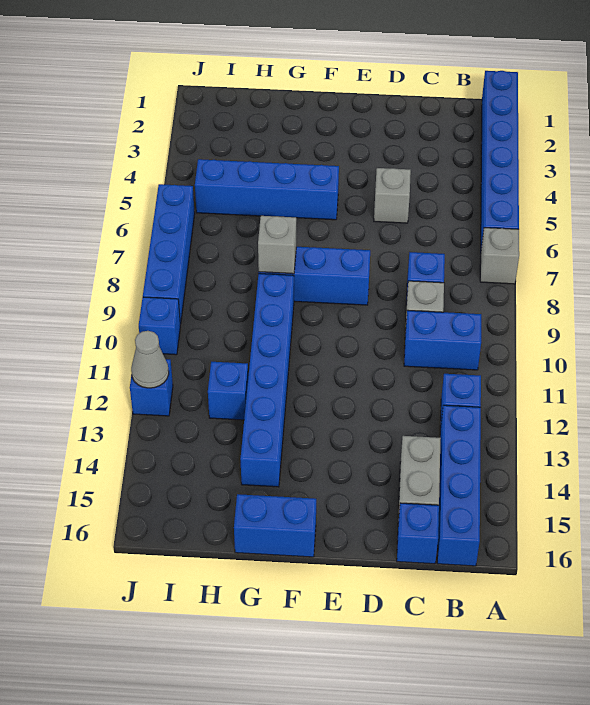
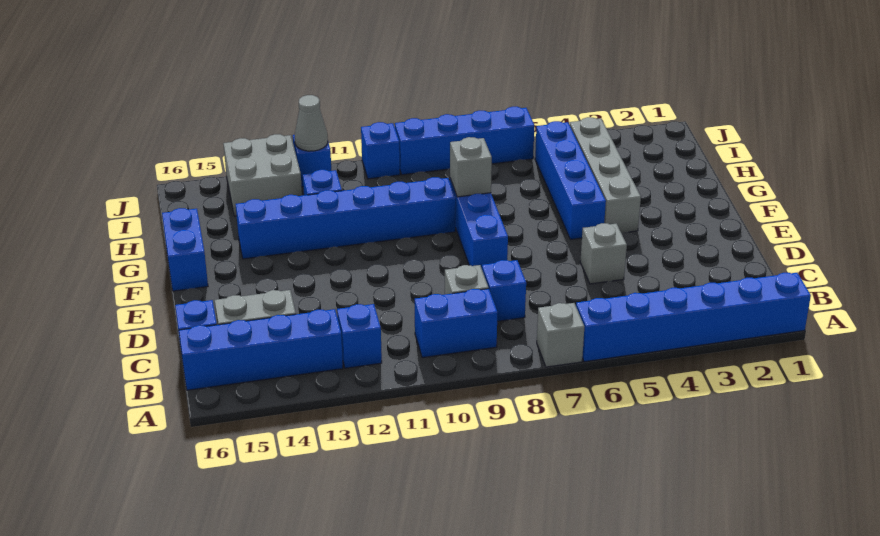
blue 1x2 brick [404,310,481,370] -> blue 1x2 brick turned to [415,289,498,358]
none -> grey 1x4 brick [570,117,641,233]
none -> grey 2x2 brick [223,134,302,216]

